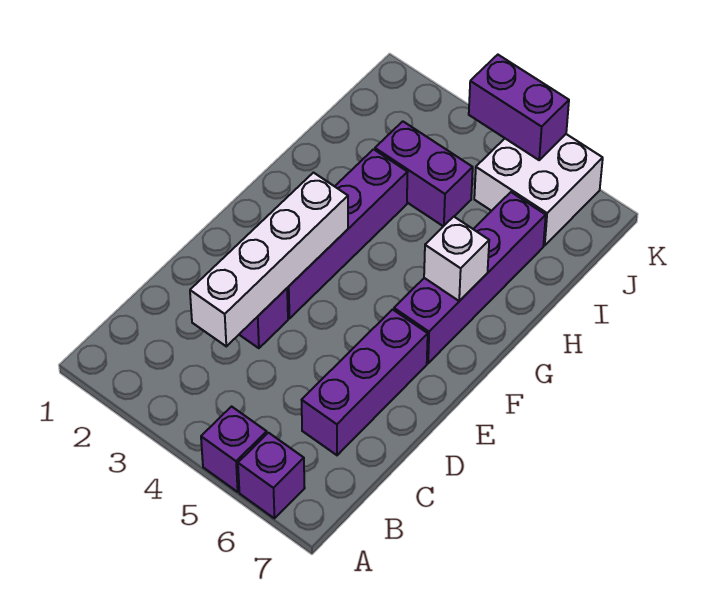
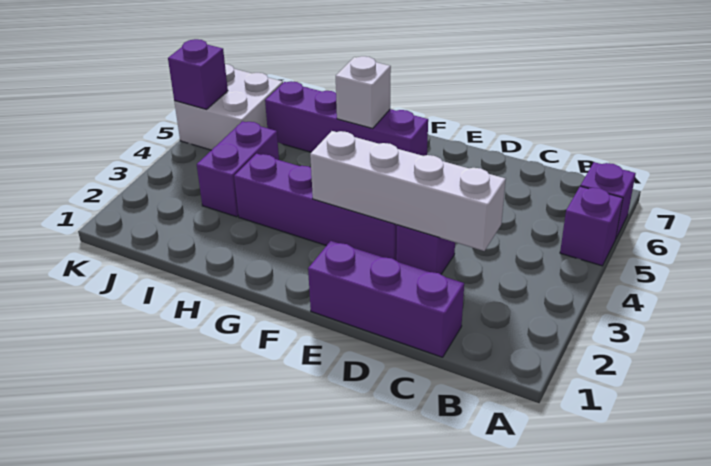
purple 1x3 brick [302,310,428,455] -> purple 1x3 brick moved to [308,241,464,357]
purple 1x2 brick [469,55,569,160] -> purple 1x1 brick [168,39,228,109]

